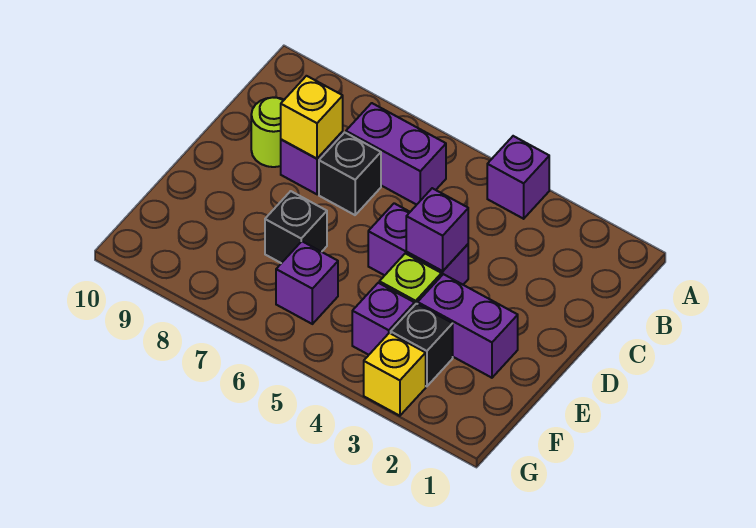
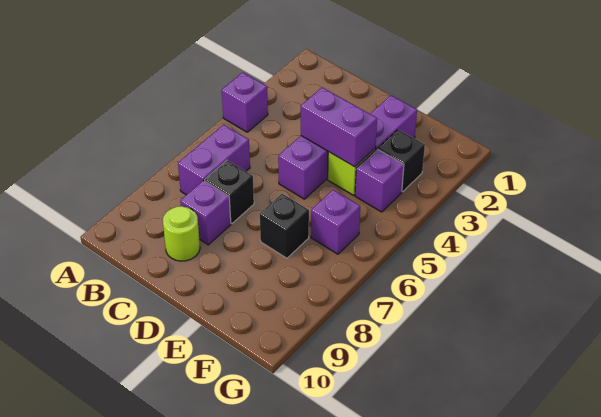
yellow 1x1 brick [281,76,343,158] -> none
purple 1x1 brick [406,188,468,271] -> purple 1x2 brick [301,87,377,167]
yellow 1x1 brick [364,333,426,416] -> none

